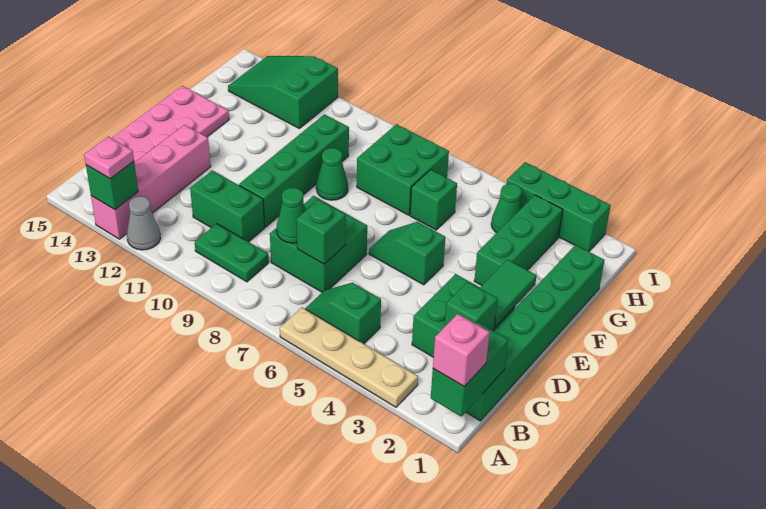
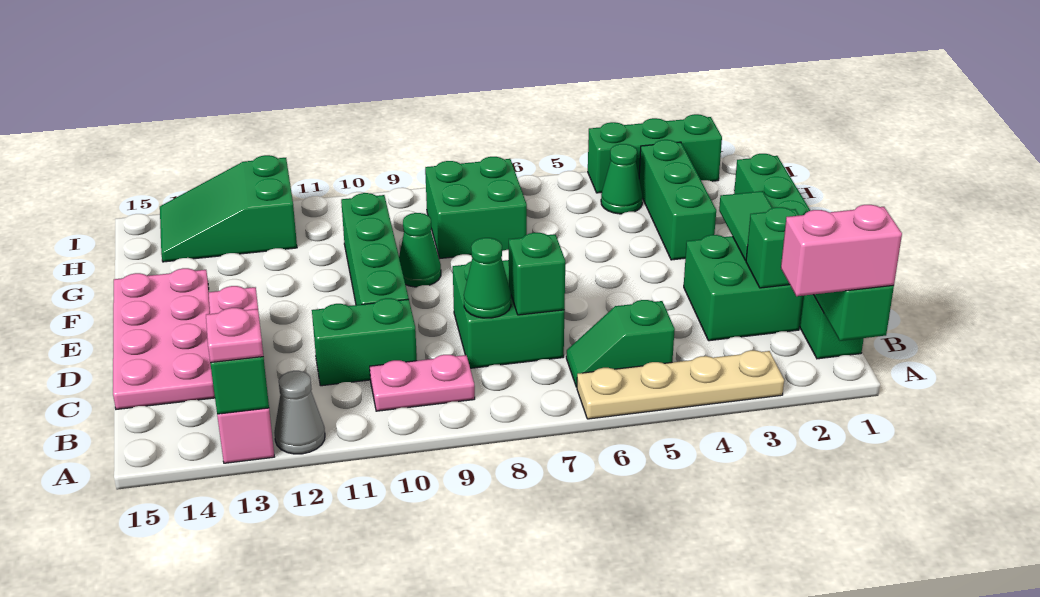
pink 1x1 brick [433,314,490,387] -> pink 1x2 brick [781,205,902,296]
green 1x2 plate [195,224,269,282] -> pink 1x2 plate [370,355,475,411]
green 1x2 slope [369,222,445,285] -> none
green 1x1 brick [410,170,457,230] -> none

